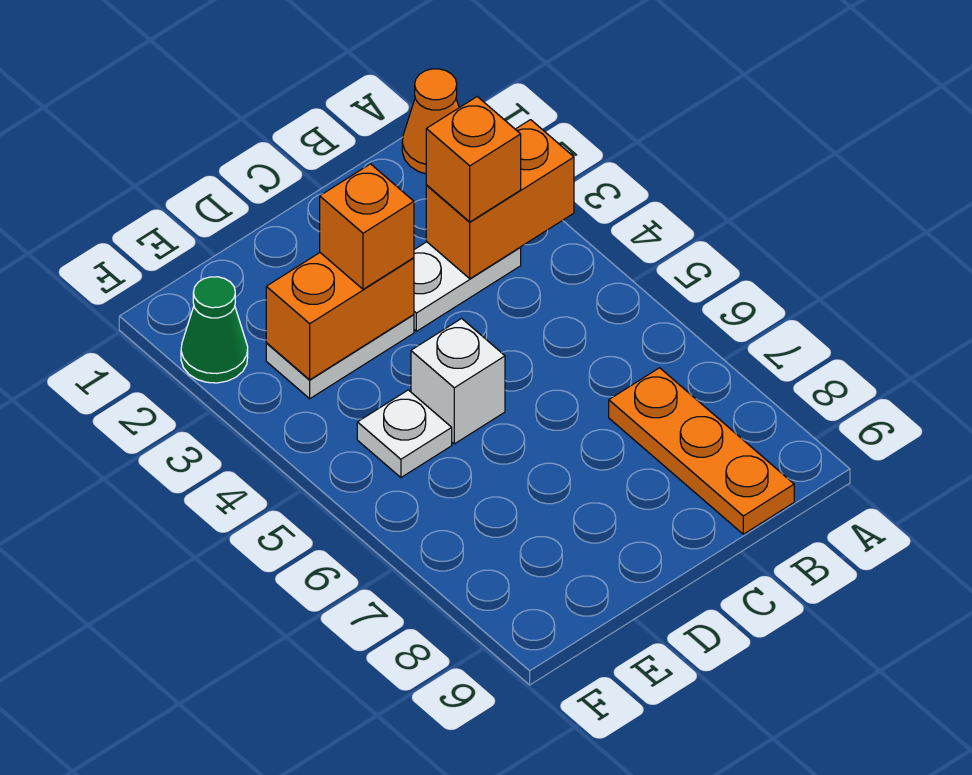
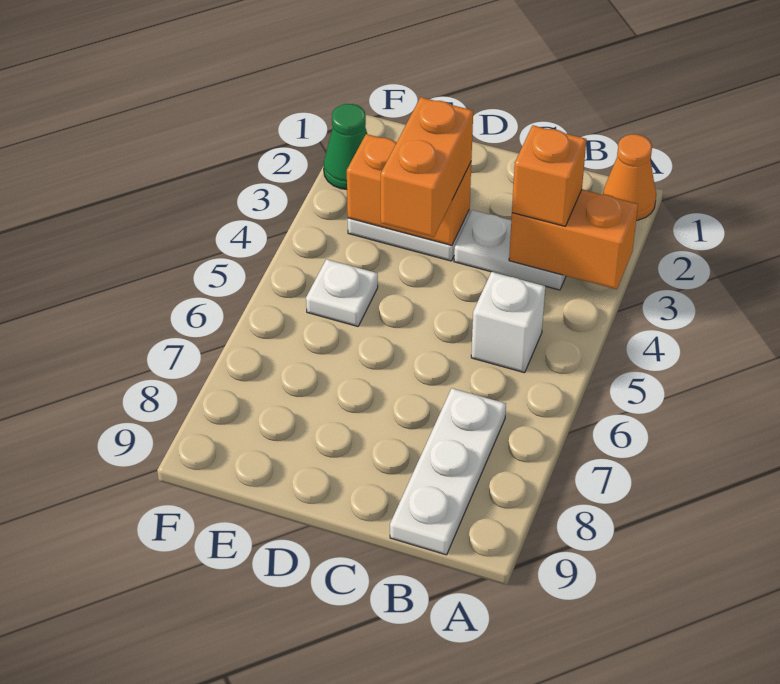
orange 1x3 plate [609,368,794,534] -> white 1x3 plate [390,388,506,555]
orange 1x1 brick [320,164,414,289] -> orange 1x2 brick [381,97,473,237]
white 1x1 brick [411,318,505,444] -> white 1x1 brick moved to [471,272,545,373]

